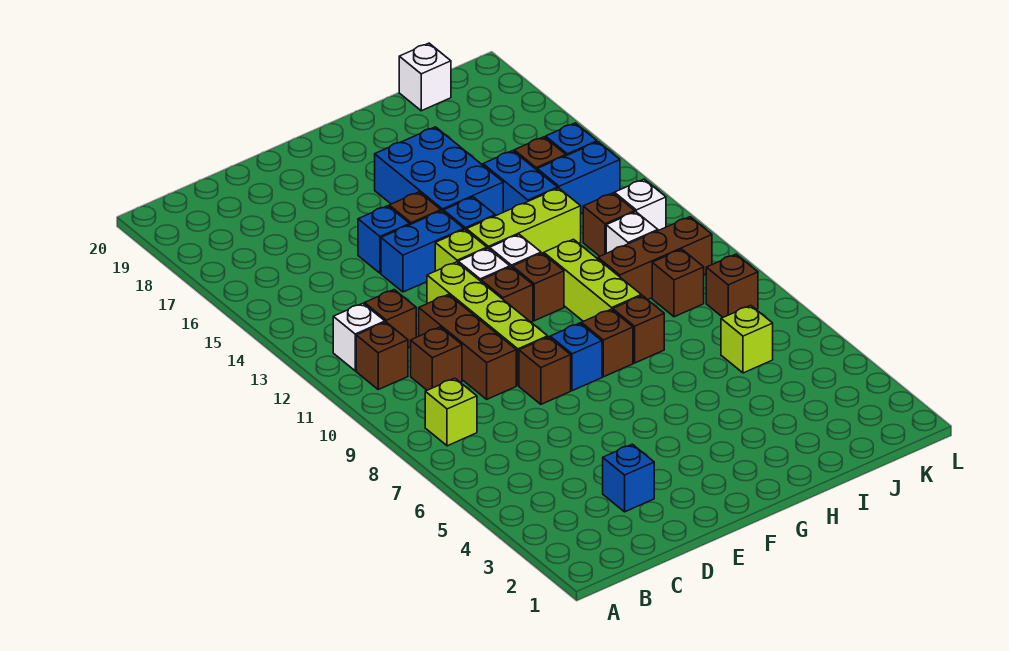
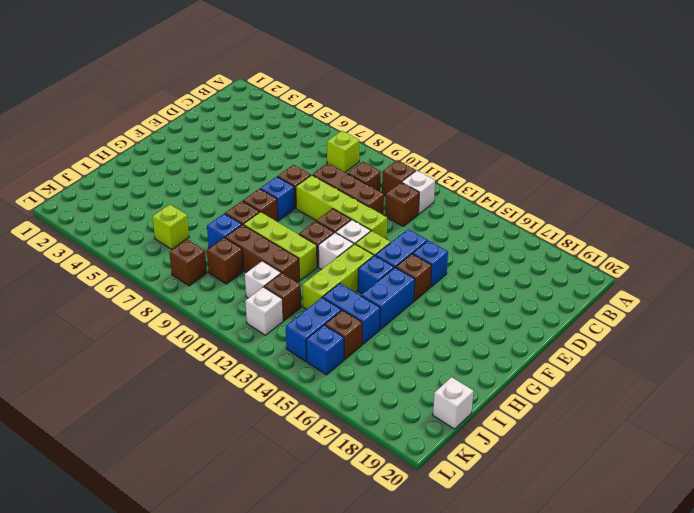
blue 1x1 brick [603,444,654,512] -> blue 1x1 brick moved to [207,214,242,248]
blue 2x3 brick [375,127,503,216] -> blue 1x2 brick [361,268,415,329]
brown 1x3 brick [598,217,712,300] -> brown 1x3 brick turned to [225,225,300,282]

